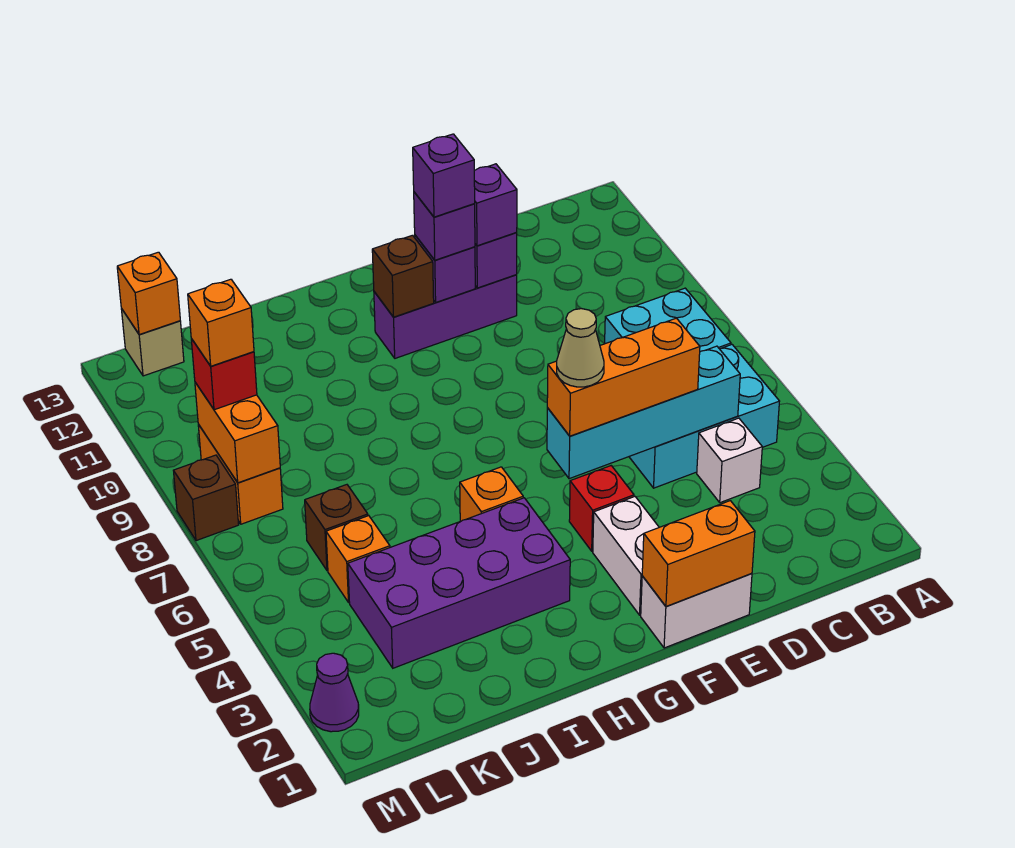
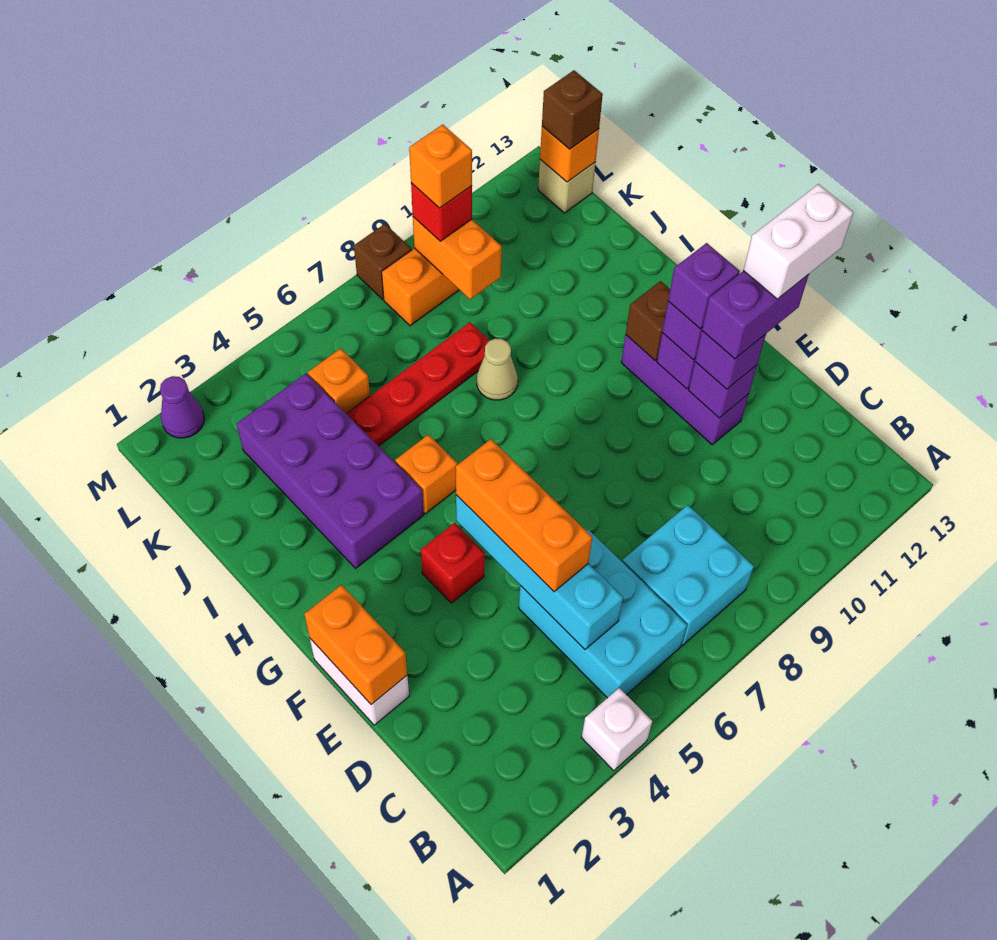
white 1x1 brick [697,418,762,503] -> white 1x1 brick moved to [582,688,652,771]
none -> purple 1x2 brick [702,271,809,359]
white 1x2 brick [593,497,659,615] -> white 1x2 brick moved to [743,184,853,299]
tan 1x1 cone [557,309,604,387] -> tan 1x1 cone moved to [477,338,518,400]
none -> red 1x4 plate [346,322,490,446]
brown 1x1 brick [305,485,368,571] -> brown 1x1 brick moved to [542,70,603,149]
orange 1x2 brick [195,382,280,483] -> orange 1x2 brick turned to [413,217,502,299]

